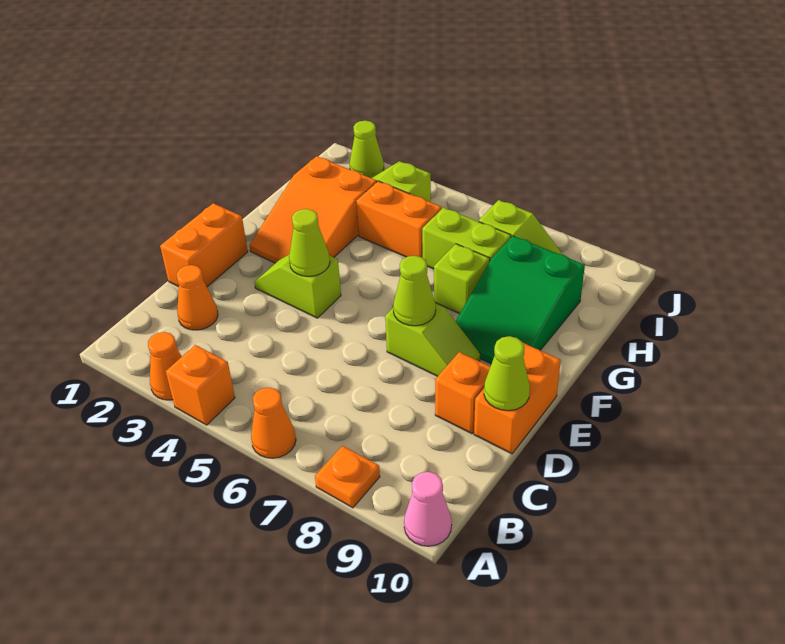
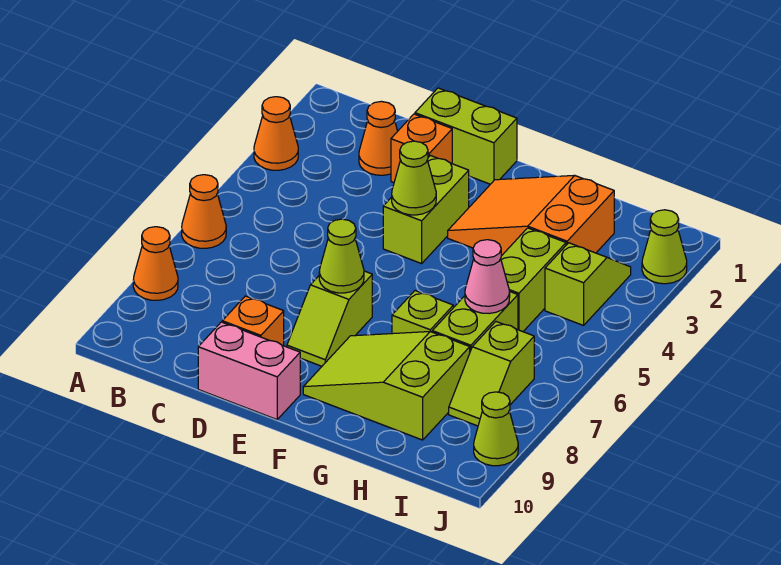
orange 1x1 brick [166,345,235,425] -> orange 1x1 brick moved to [391,114,452,183]
orange 1x1 plate [315,446,380,508] -> orange 1x1 cone [133,227,178,300]
pink 1x1 cone [404,472,452,546] -> pink 1x1 cone moved to [465,240,510,313]
orange 1x2 brick [160,203,248,287] -> lime 1x2 brick [415,88,517,184]
orange 1x2 brick [474,343,561,454] -> pink 1x2 brick [198,322,300,420]
lime 1x1 cone [484,336,530,411] -> lime 1x1 cone moved to [474,392,518,466]
lime 1x2 slope [254,255,341,318] -> lime 1x2 brick [383,155,469,264]
green 2x3 slope [455,236,585,364] -> lime 2x3 slope [303,332,470,440]
orange 1x2 brick [356,181,442,258] -> lime 1x2 brick [501,228,566,332]

